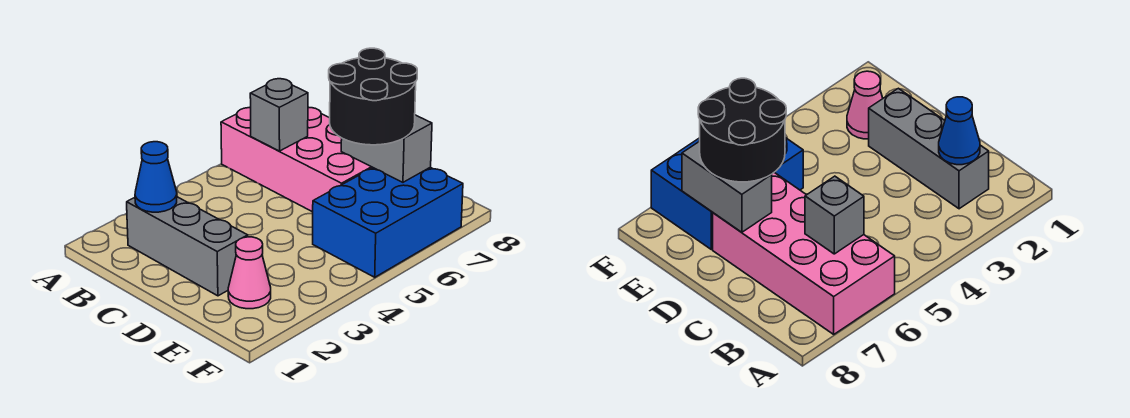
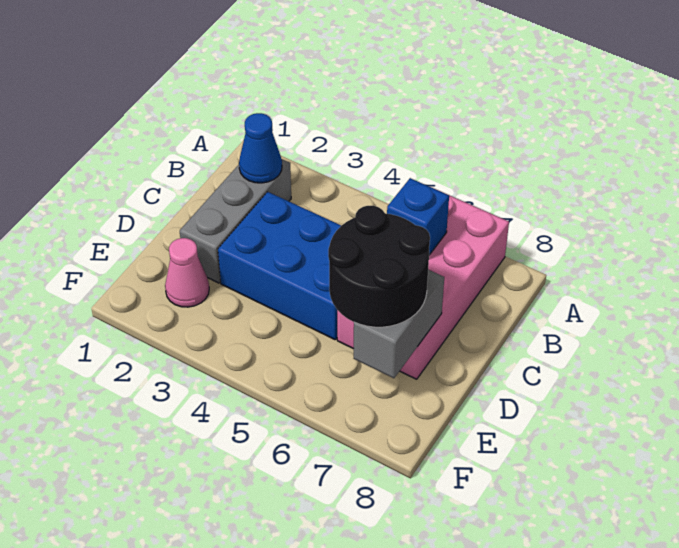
grey 1x1 brick [250,79,308,151] -> blue 1x1 brick [387,178,449,255]
blue 2x3 brick [313,167,463,277] -> blue 2x3 brick moved to [218,192,341,340]

